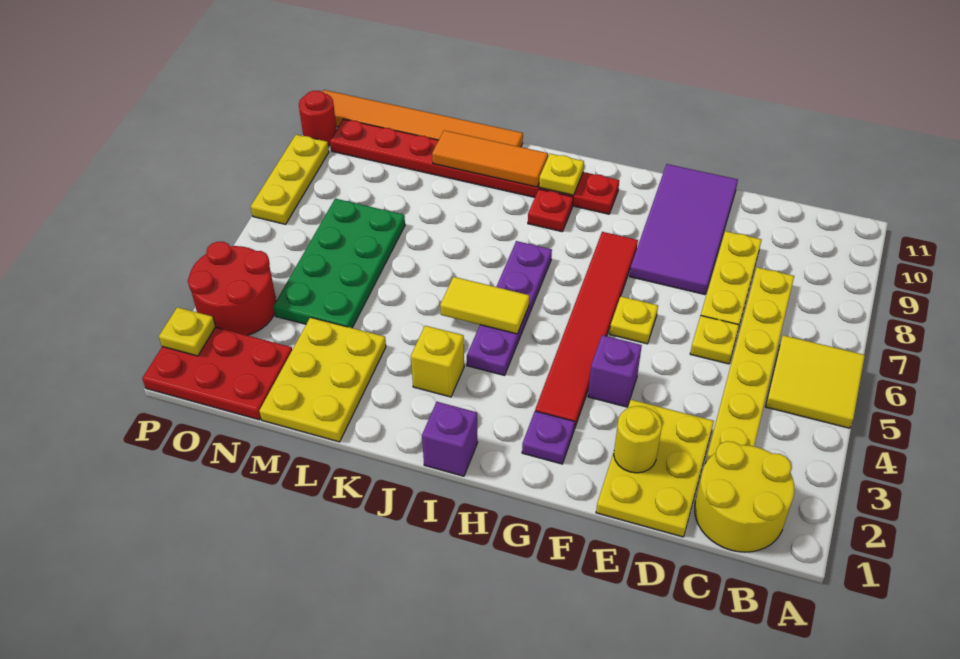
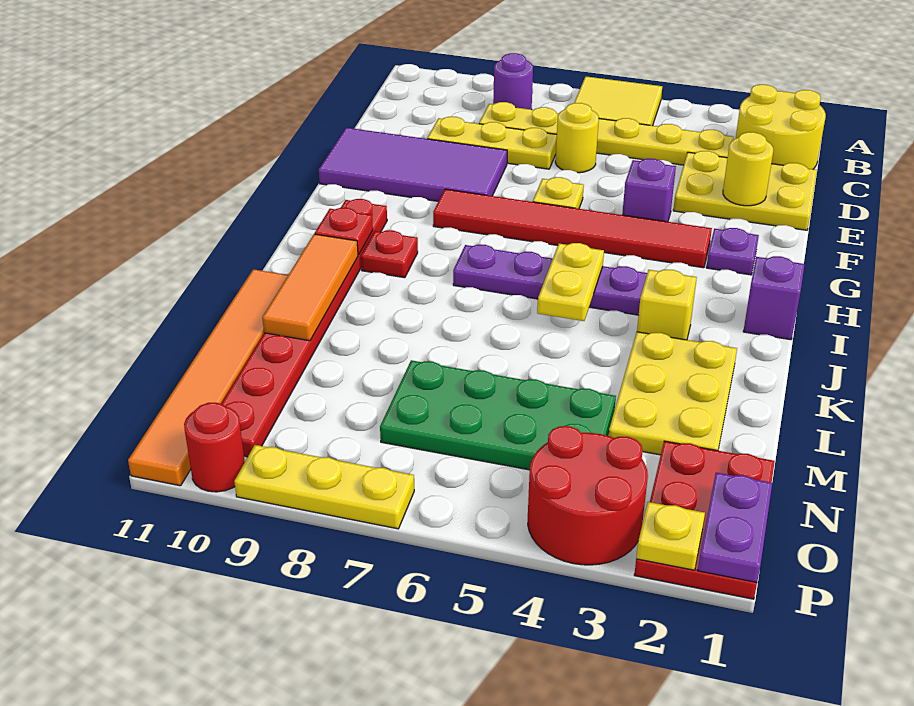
none -> purple 1x1 round brick [493,53,533,109]
yellow 1x1 plate [690,316,739,364] -> yellow 1x1 round brick [555,103,599,173]
yellow 1x2 tile [440,277,529,334] -> yellow 1x2 plate [537,243,604,321]
yellow 1x1 plate [539,154,584,195] -> red 1x1 plate [315,208,373,255]
yellow 2x3 plate [259,317,386,442] -> yellow 2x3 plate turned to [609,332,737,455]
none -> purple 1x2 plate [698,473,772,582]

